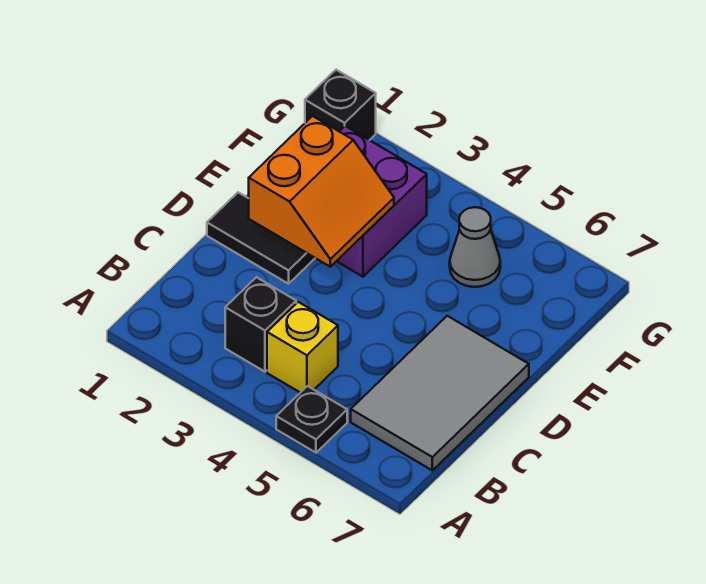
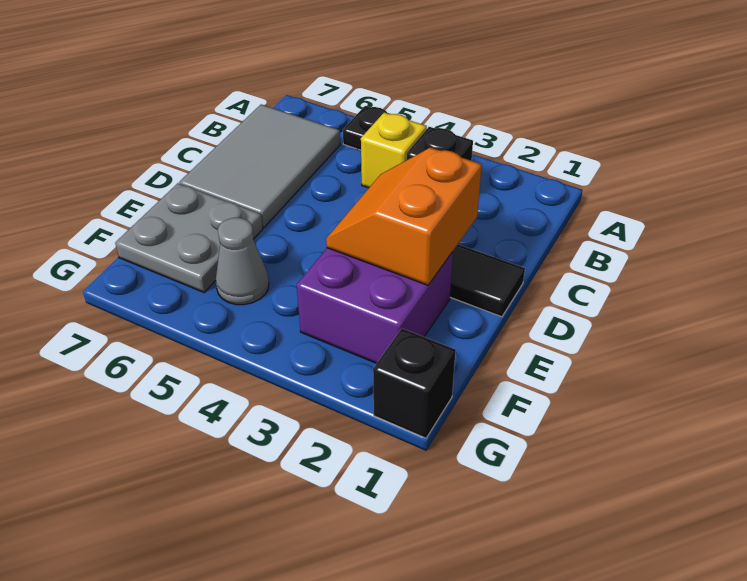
none -> grey 2x2 plate [115,183,263,292]

